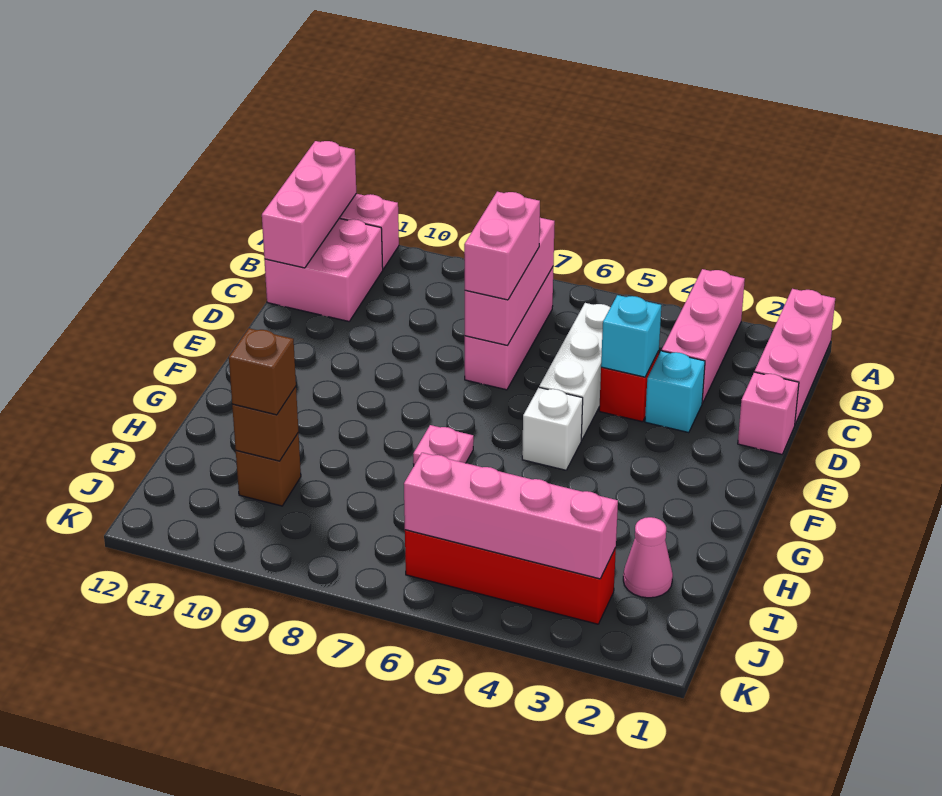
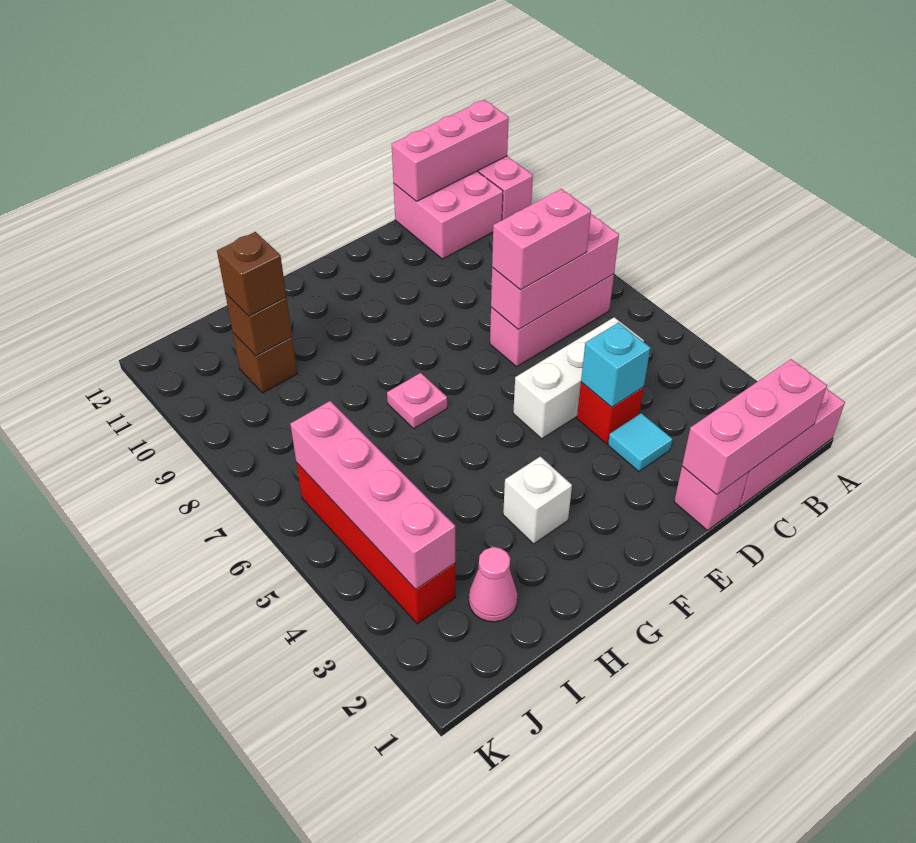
pink 1x3 brick [662,269,745,403] -> pink 1x3 brick moved to [682,359,827,495]
cyan 1x1 brick [645,351,705,433] -> cyan 1x1 tile [608,413,672,472]
white 1x1 brick [522,388,583,470] -> white 1x1 brick moved to [503,456,572,544]

